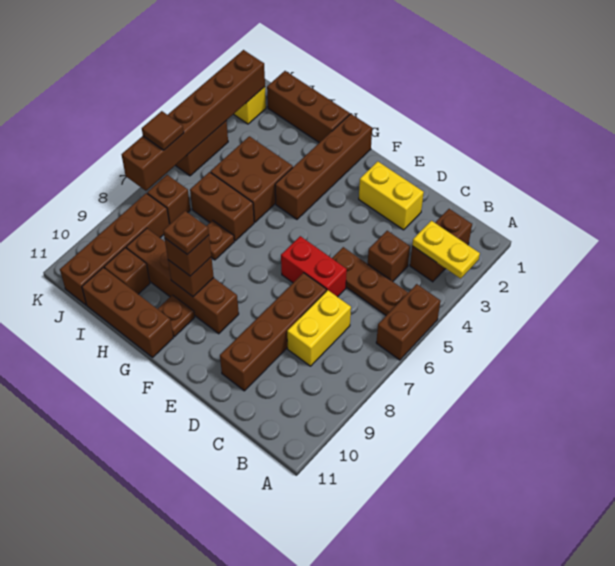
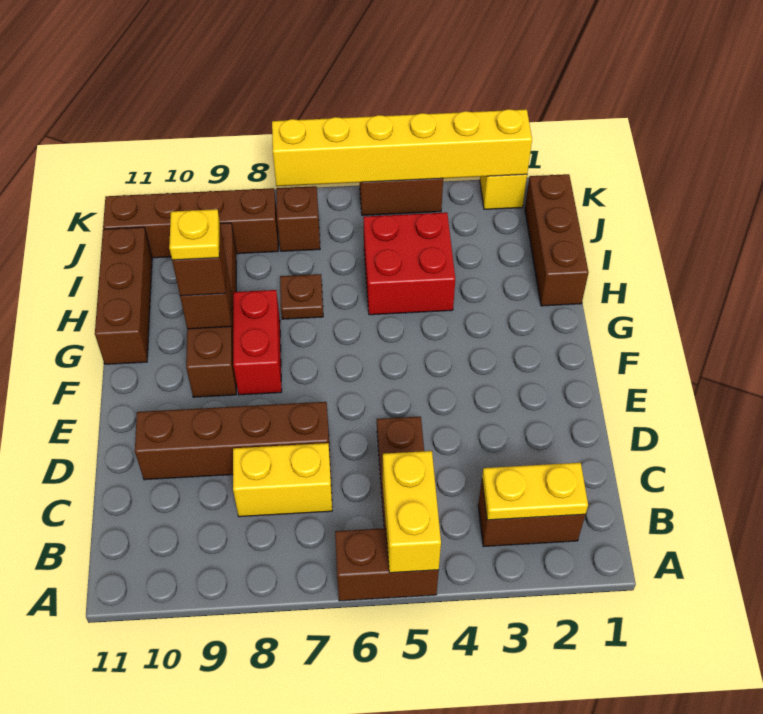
yellow 1x2 plate [412,221,480,279] -> yellow 1x2 plate turned to [482,463,588,520]
brown 1x1 brick [368,231,410,281] -> none
yellow 1x2 brick [359,161,424,230] -> yellow 1x2 brick moved to [383,451,441,573]
red 1x2 brick [281,236,347,297] -> red 1x2 brick moved to [233,290,282,395]
brown 1x4 brick [275,114,372,219] -> none
brown 1x1 plate [163,211,209,255] -> yellow 1x1 plate [169,209,220,260]
brown 1x1 plate [158,295,195,337] -> none
brown 2x2 brick [210,136,293,222] -> red 2x2 brick [363,212,455,315]
brown 1x2 brick [190,172,254,241] -> none
brown 1x1 brick [104,248,150,294] -> none
brown 1x6 brick [122,50,265,191] -> yellow 1x6 brick [272,109,532,186]
brown 1x1 tile [142,111,184,150] -> none

